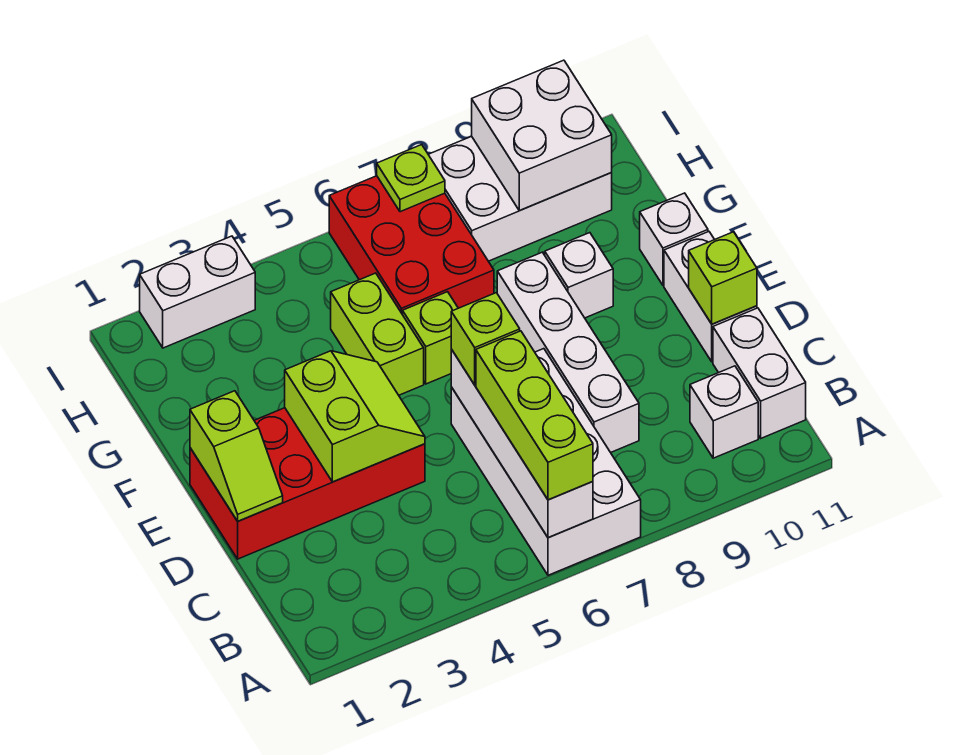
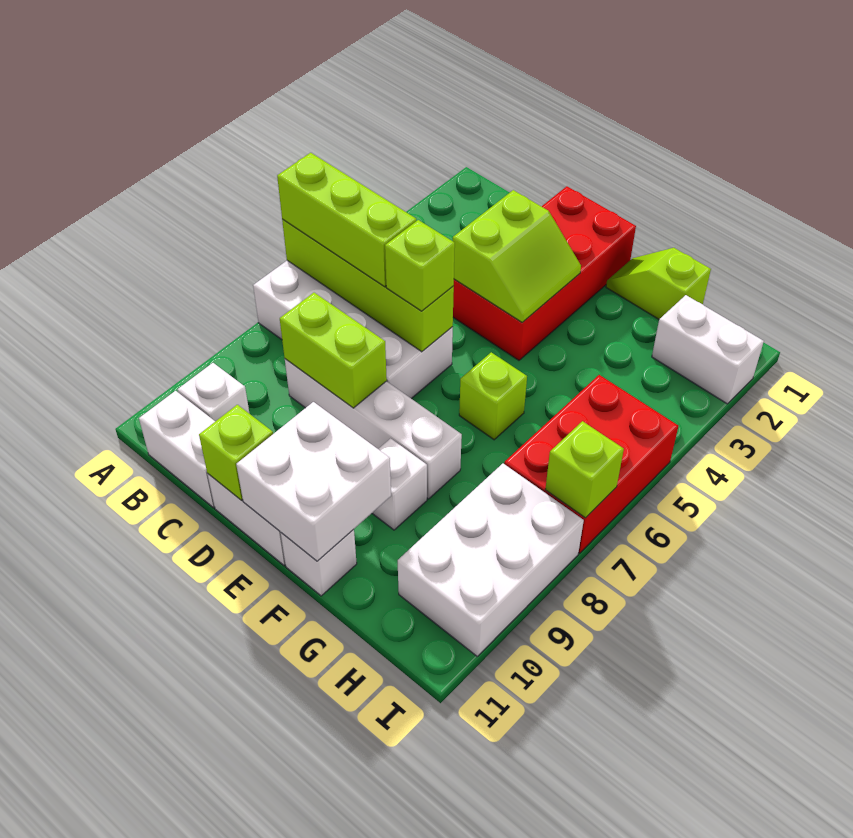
white 1x4 brick [451,349,593,538] -> lime 1x4 brick [282,219,454,352]
lime 1x2 slope [190,391,283,521] -> lime 1x2 slope moved to [606,248,711,319]
lime 2x2 slope [285,351,425,482] -> lime 2x2 slope turned to [453,190,581,322]
lime 1x2 brick [331,273,424,395] -> lime 1x2 brick moved to [280,293,387,408]
red 2x3 brick [329,176,494,315] -> red 2x3 brick turned to [504,375,678,553]
white 2x2 brick [472,60,612,211] -> white 2x2 brick moved to [236,402,391,561]
white 1x2 brick [140,236,255,348] -> white 1x2 brick turned to [652,295,764,404]
lime 1x1 plate [377,145,445,212] -> lime 1x1 brick [545,421,624,518]

